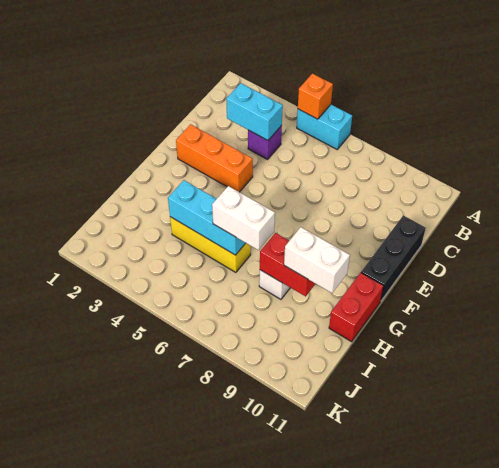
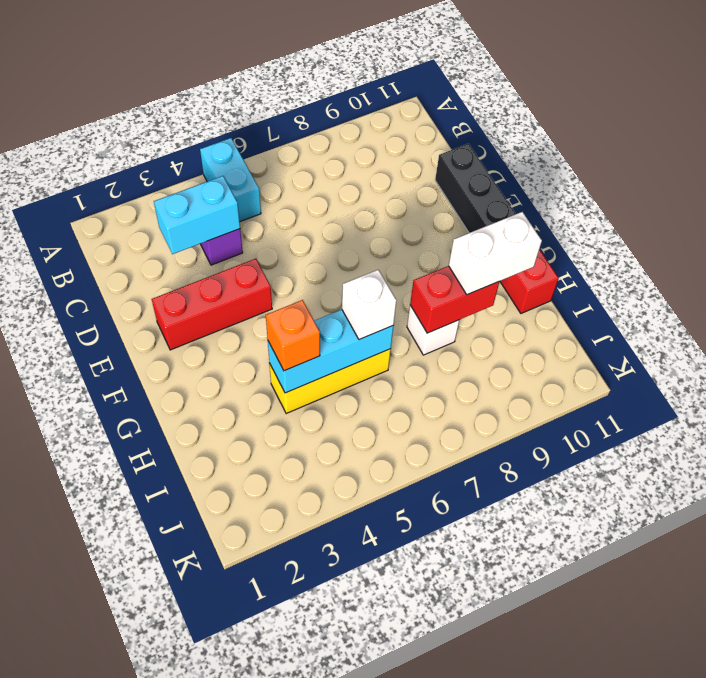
cyan 1x2 brick [297,105,352,149] -> cyan 1x2 brick turned to [200,138,261,222]
orange 1x1 brick [298,74,333,119] -> orange 1x1 brick moved to [266,300,320,371]
orange 1x3 brick [176,124,253,192] -> red 1x3 brick [152,259,272,350]
white 1x2 brick [212,186,275,250] -> white 1x1 brick [342,270,396,340]

